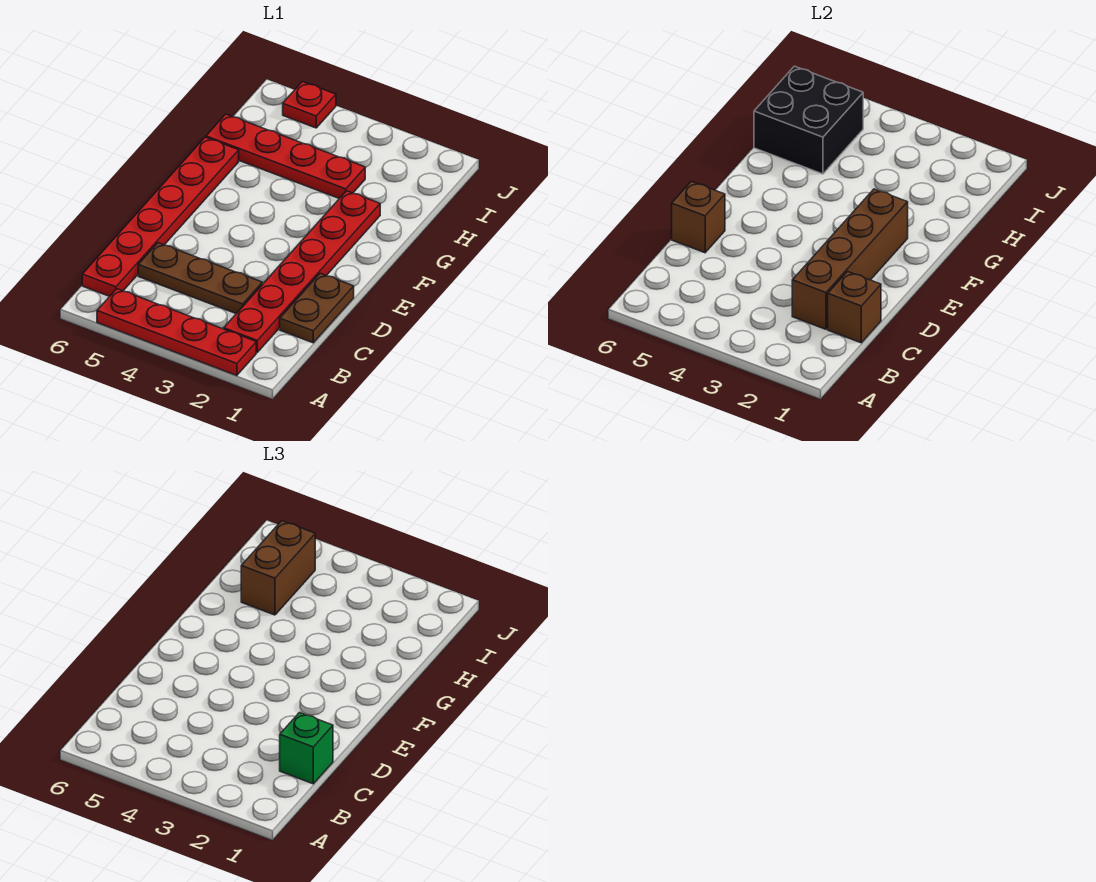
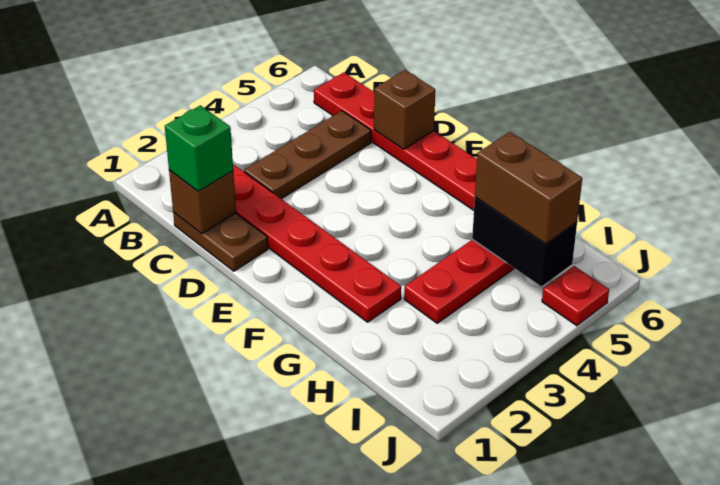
red 1x4 plate [97,289,256,376] -> none
brown 1x4 brick [792,189,908,329] -> none
black 2x2 brick [754,66,863,174] -> black 1x2 brick [472,197,577,286]

